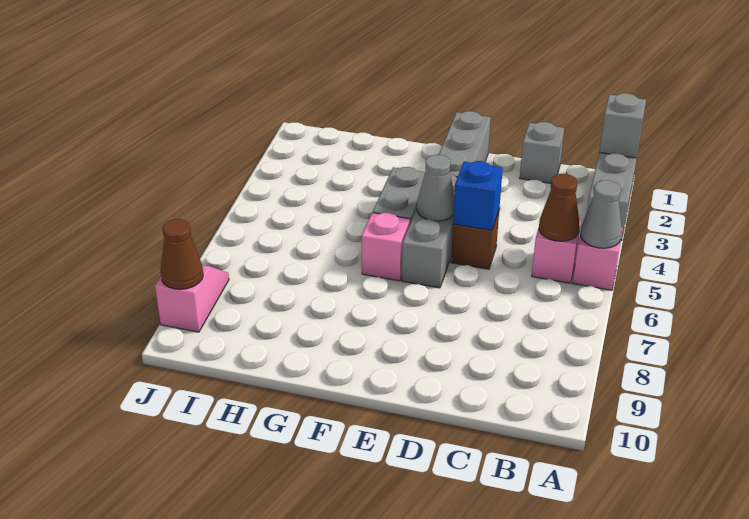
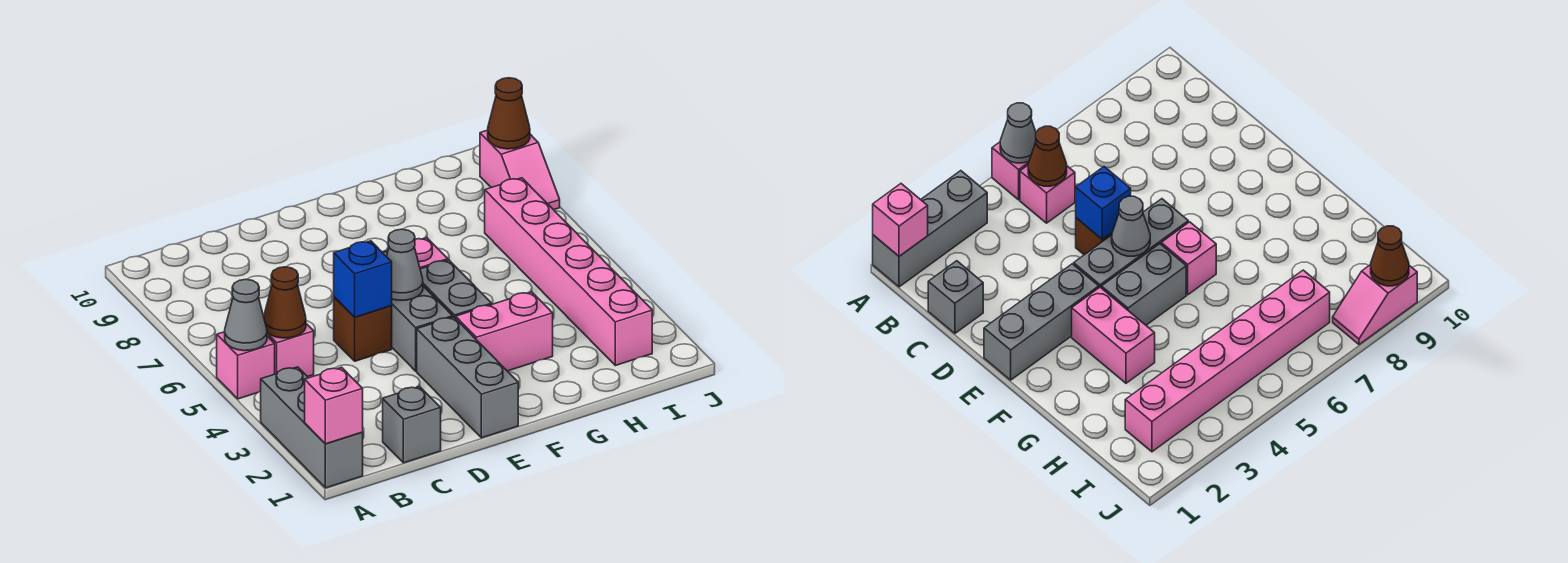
grey 1x1 brick [599,93,646,158] -> pink 1x1 brick [305,367,363,444]
none -> pink 1x2 brick [456,292,553,371]
none -> pink 1x6 brick [485,178,652,366]

